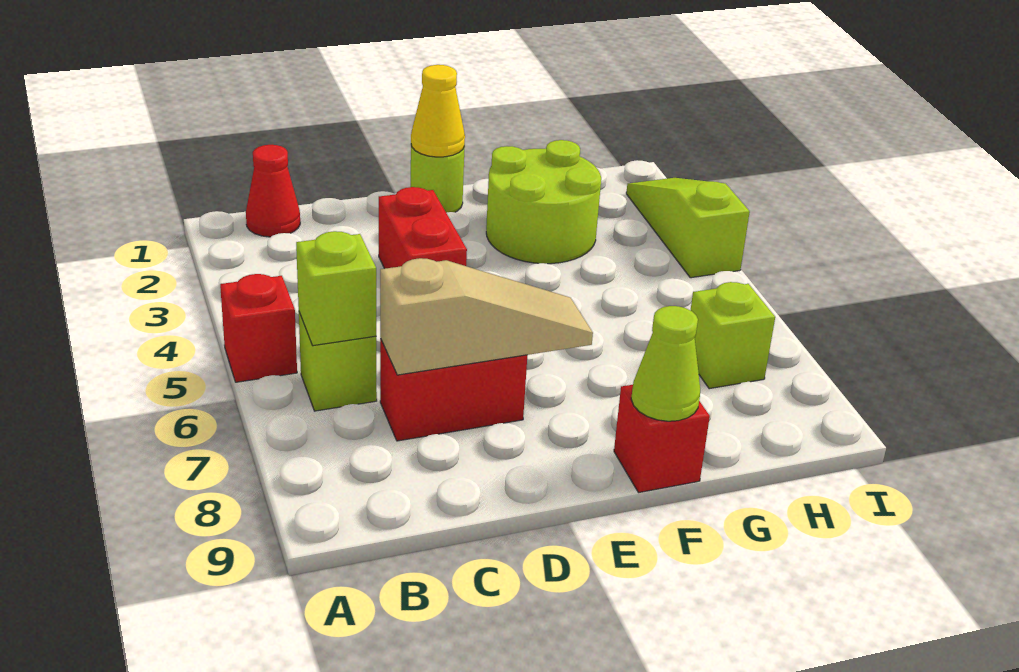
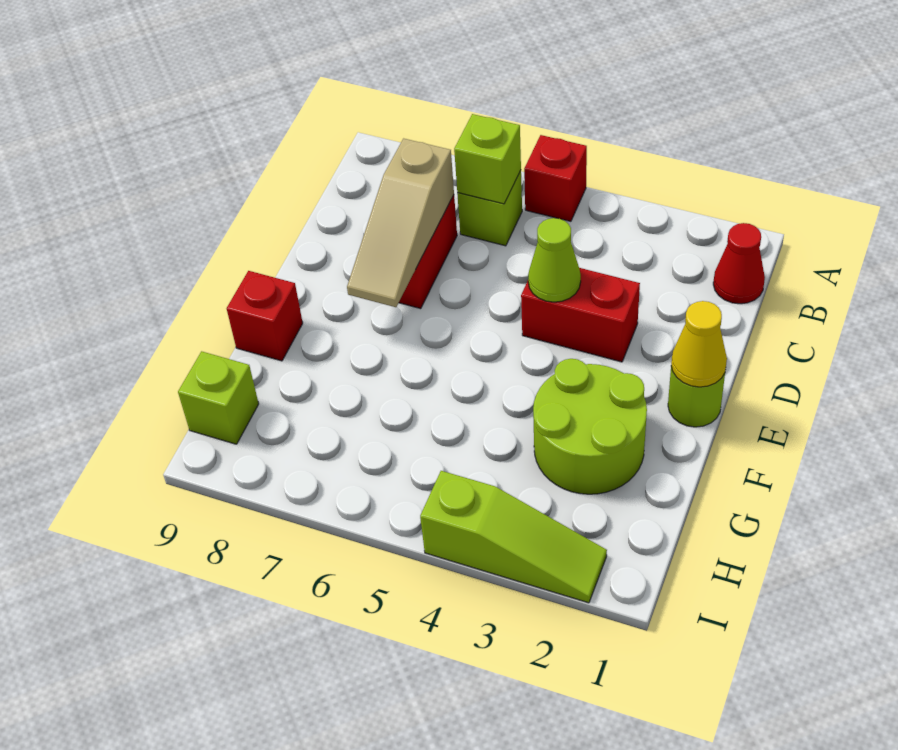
lime 1x1 cone [631,306,700,421] -> lime 1x1 cone moved to [528,218,581,302]
lime 1x1 brick [691,282,775,389] -> lime 1x1 brick moved to [178,351,259,444]

